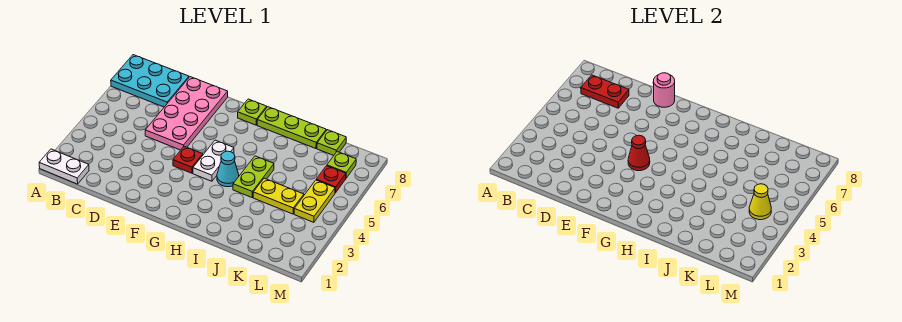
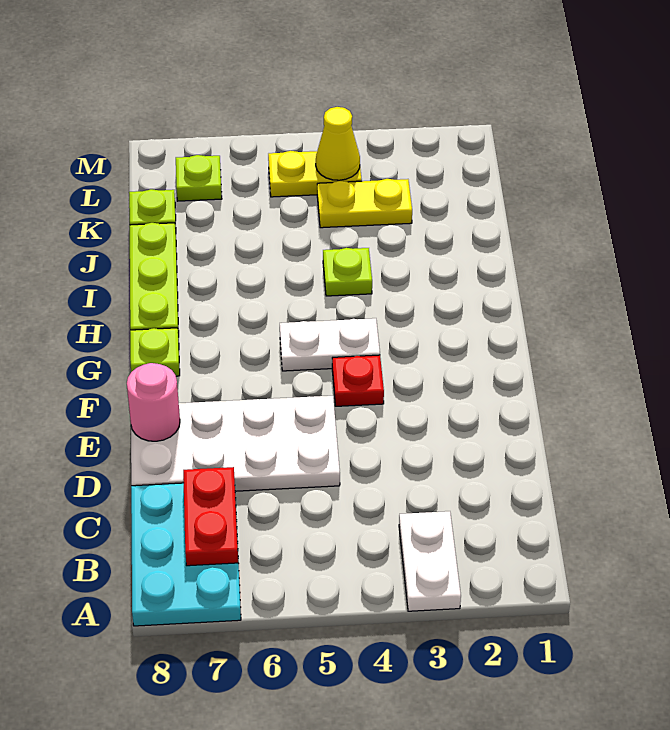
white 1x2 plate [39,149,89,184] -> white 1x2 plate moved to [399,511,461,611]
pink 2x4 plate [145,77,228,150] -> white 2x4 plate [131,396,340,491]
red 1x1 cone [628,135,650,171] -> none
cyan 1x1 cone [217,151,239,187] -> none
lime 1x2 plate [233,156,274,197] -> lime 1x1 plate [323,248,372,296]
yellow 1x2 plate [253,178,304,214] -> yellow 1x2 plate turned to [317,179,412,228]
red 1x1 plate [316,166,346,193] -> none

